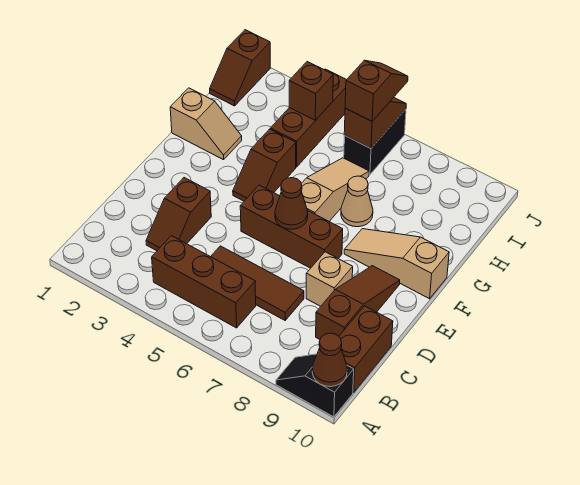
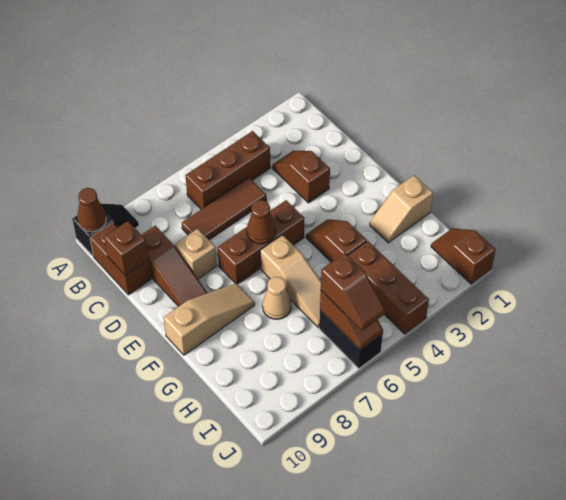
brown 1x1 brick [289,62,333,120] -> brown 1x1 brick moved to [104,221,148,275]

